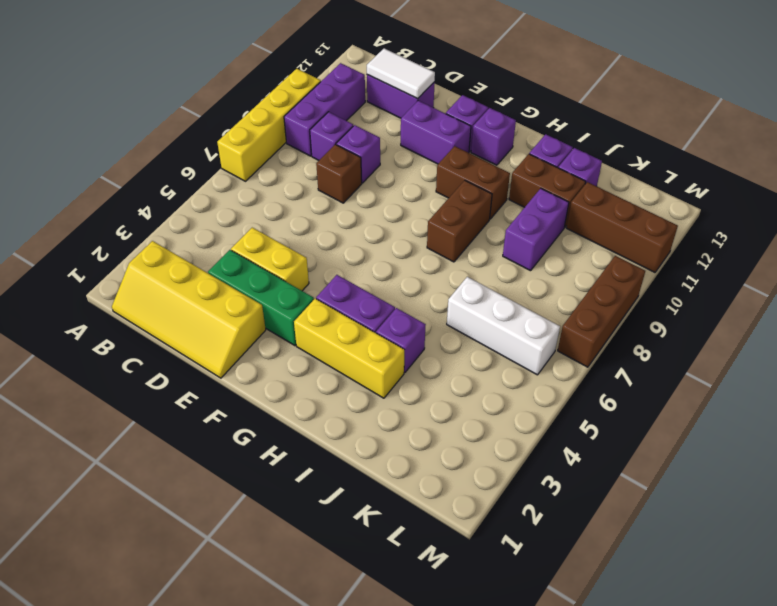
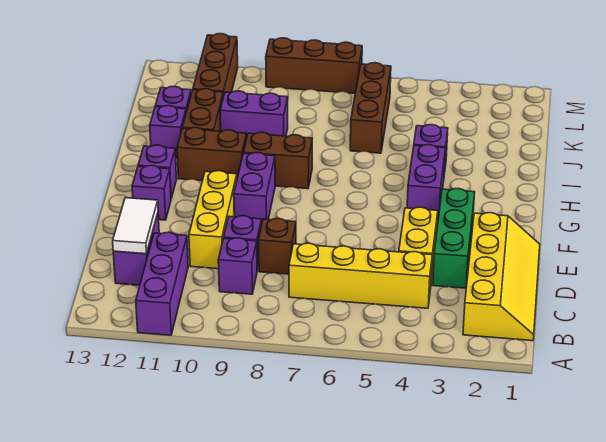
yellow 1x4 brick [217,69,321,181] -> yellow 1x4 brick moved to [289,243,432,308]
purple 1x3 brick [284,63,365,156] -> purple 1x3 brick turned to [136,232,188,335]
purple 1x2 brick [401,101,471,164] -> purple 1x2 brick moved to [234,153,275,226]
yellow 1x3 brick [294,299,404,398] -> yellow 1x3 brick moved to [189,171,237,269]
brown 1x2 brick [436,146,510,219] -> brown 1x2 brick turned to [177,128,246,181]
white 1x3 brick [447,277,560,375] -> brown 1x3 brick [350,63,391,153]

